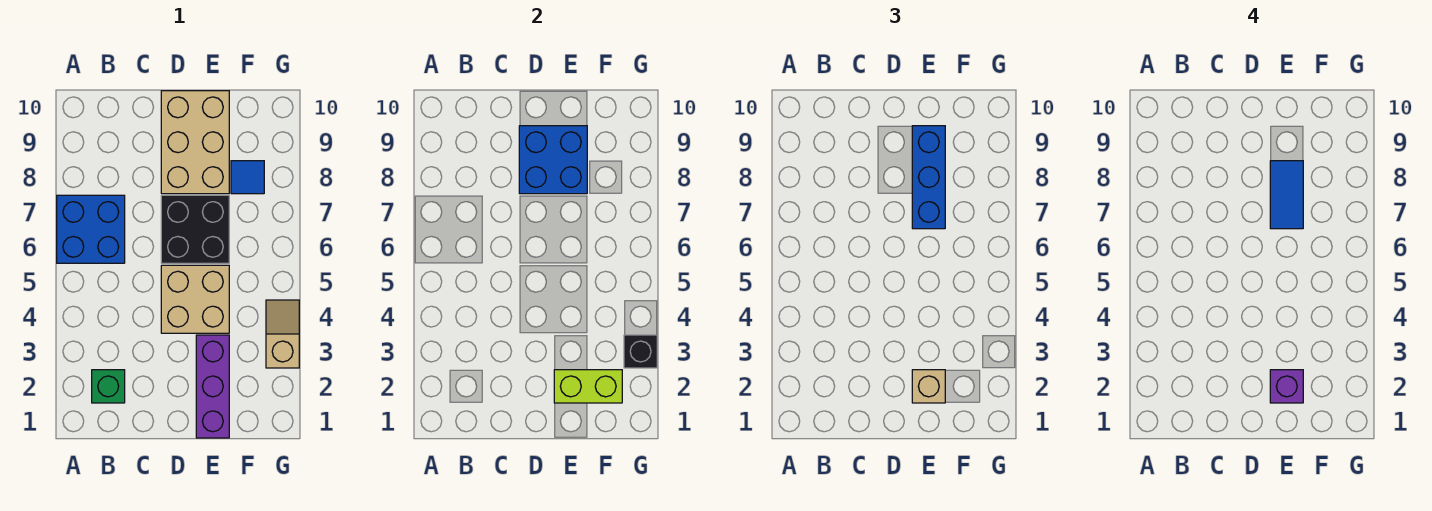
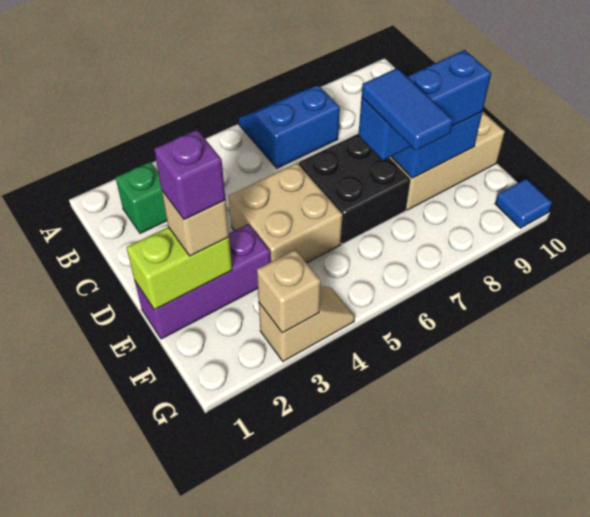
blue 2x2 brick [57,195,125,263] -> blue 2x2 slope [238,86,340,168]
lime 1x2 brick [554,370,622,403] -> lime 1x2 brick turned to [126,227,232,310]
blue 1x2 tile [1270,161,1303,229] -> blue 1x2 tile turned to [362,68,453,150]
blue 1x1 tile [231,161,264,194] -> blue 1x1 tile moved to [495,179,552,228]
black 1x1 brick [624,335,657,368] -> tan 1x1 brick [257,250,321,333]

